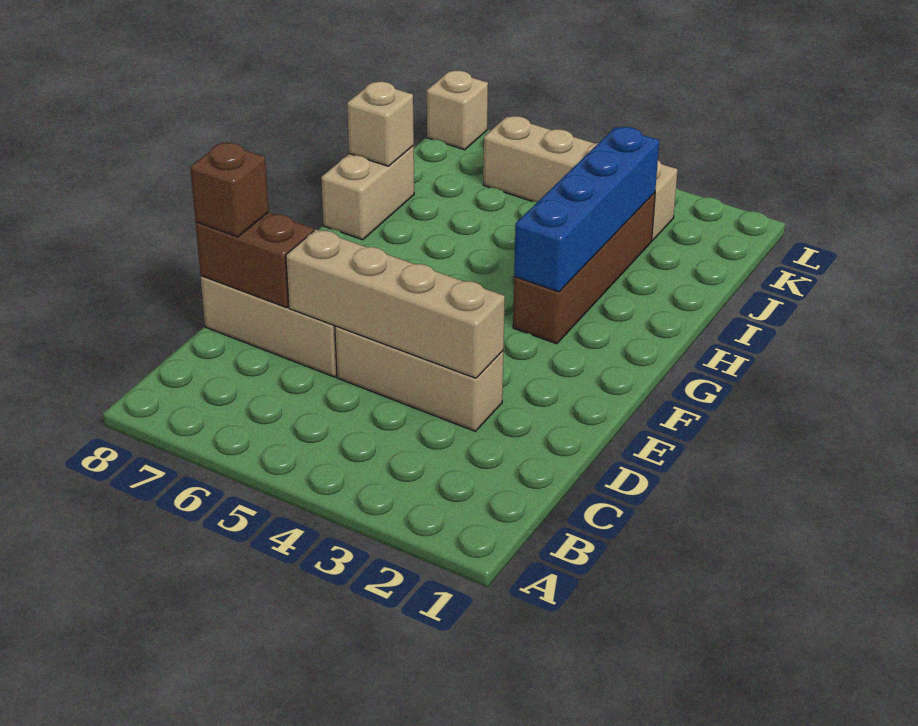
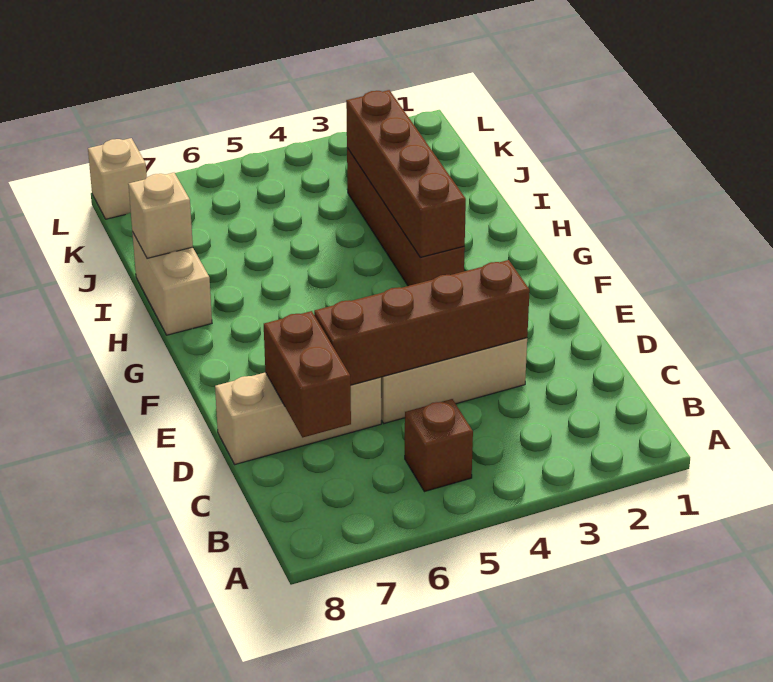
tan 1x4 brick [286,229,505,378] -> brown 1x4 brick [314,260,530,385]
brown 1x2 brick [196,213,314,308] -> brown 1x2 brick turned to [264,311,351,438]
brown 1x1 brick [190,143,268,237] -> brown 1x1 brick moved to [405,399,473,492]
blue 1x4 brick [514,127,659,292] -> brown 1x4 brick [346,90,466,257]
tan 1x4 brick [483,116,678,241] -> none

